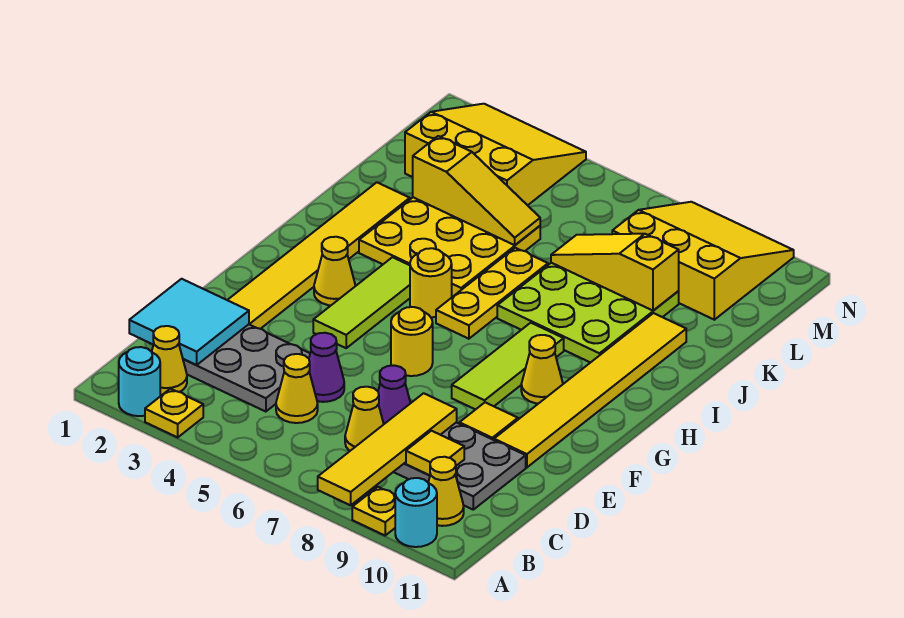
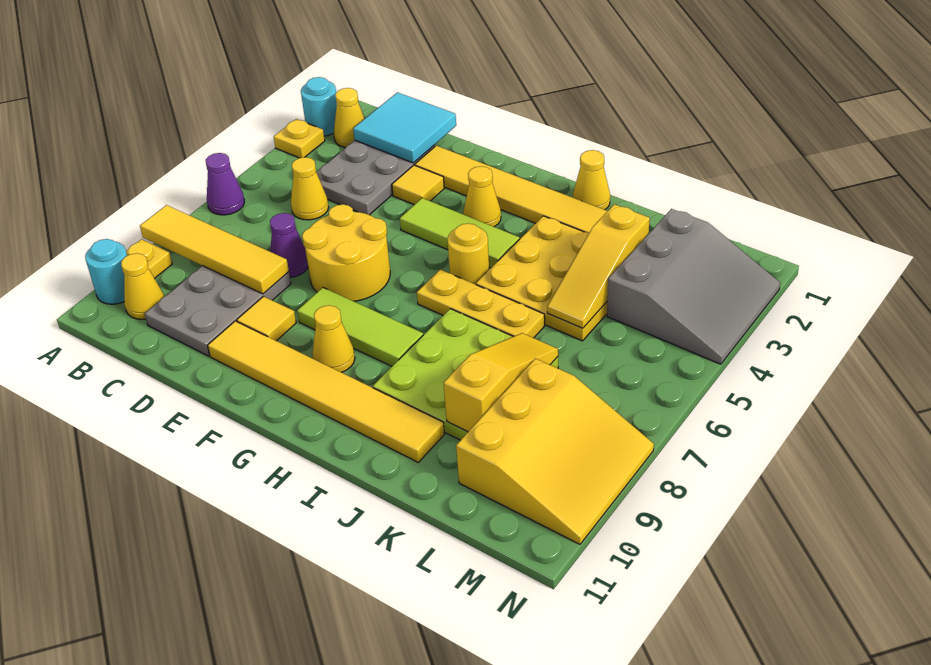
yellow 1x1 cone [345,387,384,451] -> yellow 1x1 cone moved to [573,150,610,210]
yellow 1x1 tile [406,431,464,475] -> yellow 1x1 tile moved to [392,165,444,205]
purple 1x1 cone [309,333,344,402] -> purple 1x1 cone moved to [206,153,245,215]
yellow 1x1 round brick [391,307,433,376] -> yellow 2x2 round brick [302,204,390,301]
yellow 3x3 slope [405,104,586,205] -> grey 3x3 slope [607,209,780,364]

